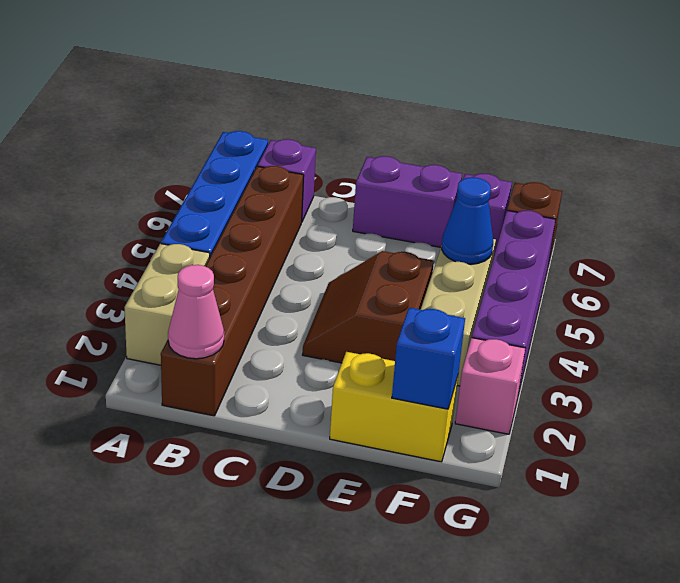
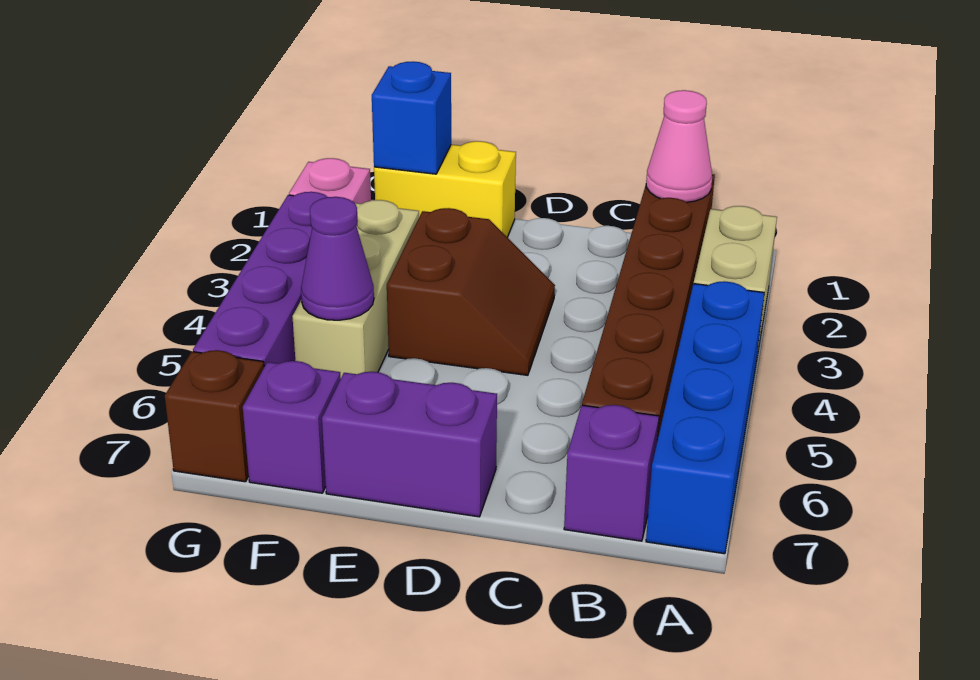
blue 1x1 cone [442,177,493,264] -> purple 1x1 cone [301,197,374,320]

